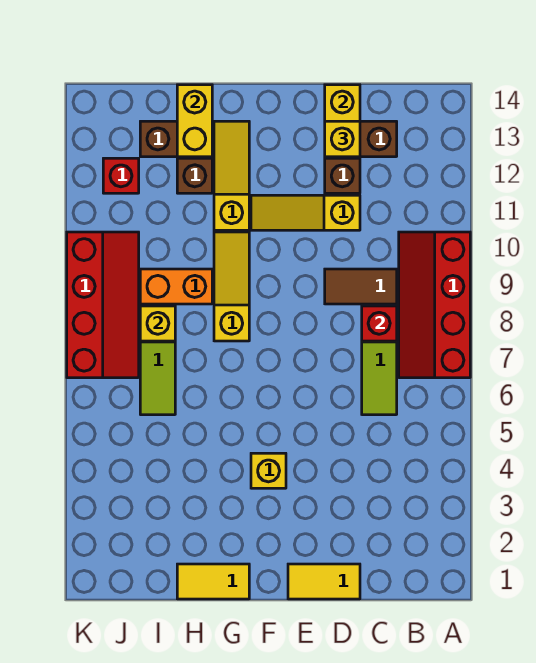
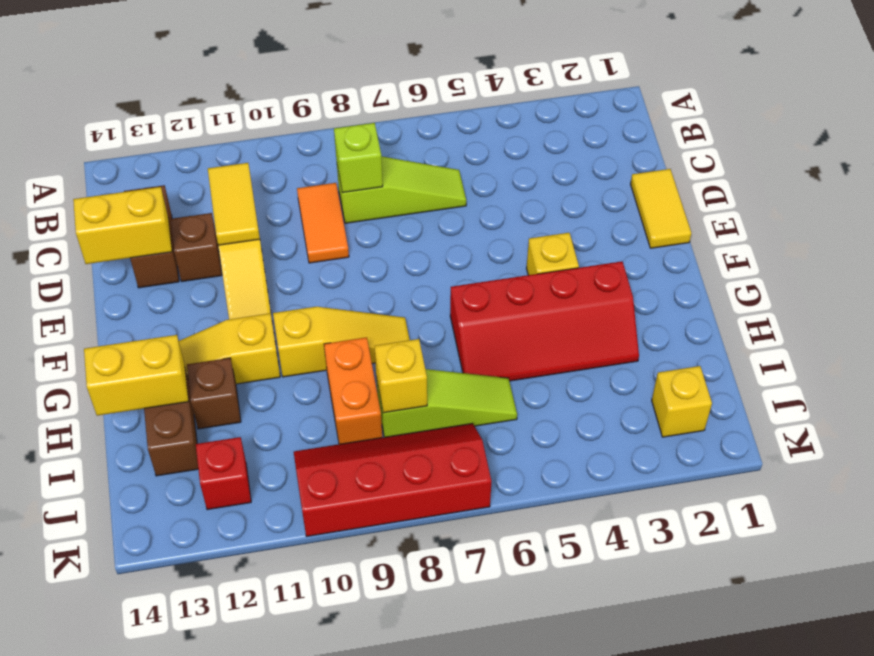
red 2x4 slope [399,232,470,378] -> red 2x4 slope moved to [450,261,639,381]
red 1x1 brick [362,306,397,341] -> lime 1x1 brick [334,123,383,193]
brown 1x2 tile [325,269,397,304] -> orange 1x2 tile [297,183,349,263]
yellow 1x1 brick [325,121,360,157] -> yellow 1x1 brick moved to [652,366,712,437]
yellow 1x2 tile [177,564,249,599] -> yellow 1x2 tile moved to [208,163,260,245]
yellow 1x3 slope [214,232,249,341] -> yellow 1x3 slope turned to [273,307,410,377]

